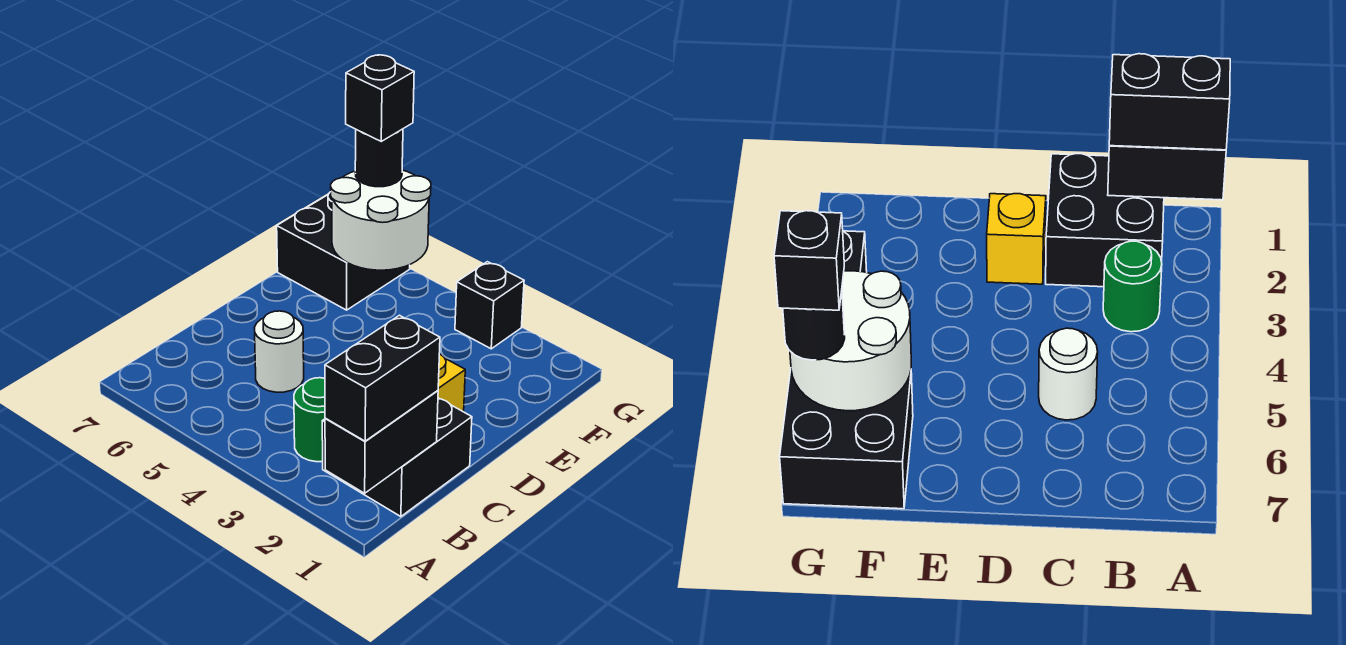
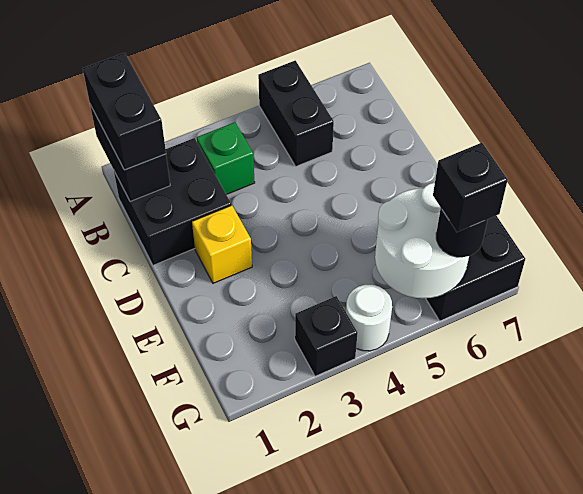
none -> black 1x2 brick [258,61,334,166]
green 1x1 round brick [294,378,325,462] -> green 1x1 brick [197,122,255,195]
white 1x1 round brick [254,311,304,392] -> white 1x1 round brick moved to [346,285,392,351]

